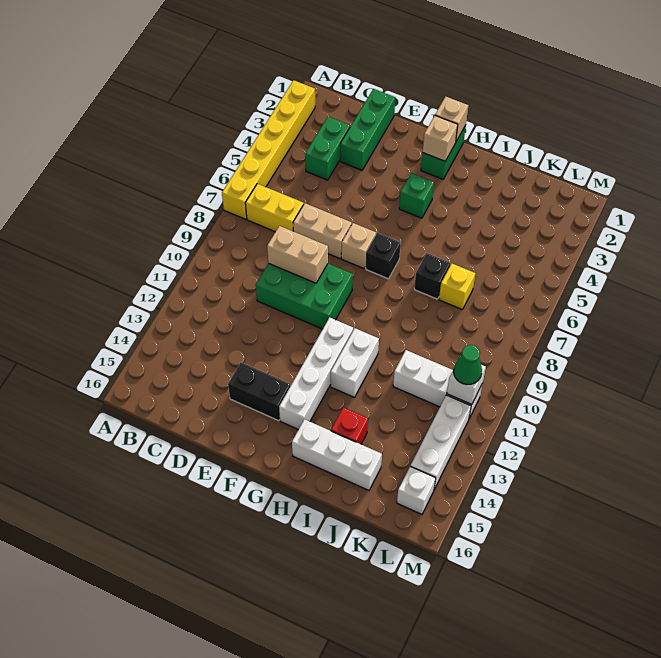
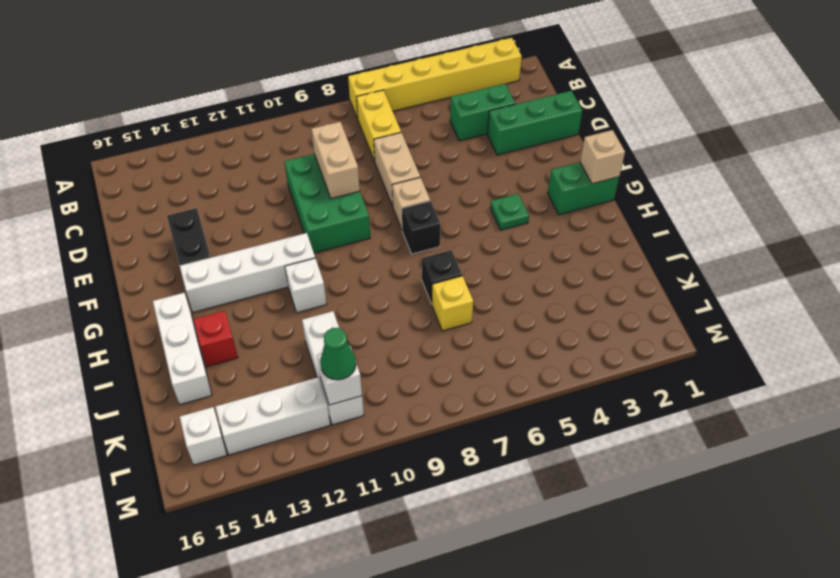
tan 1x1 brick [423,116,458,161] -> none
green 1x1 brick [399,173,434,218] -> green 1x1 plate [490,194,529,230]
white 1x2 brick [331,328,379,397] -> white 1x1 brick [285,258,327,313]

